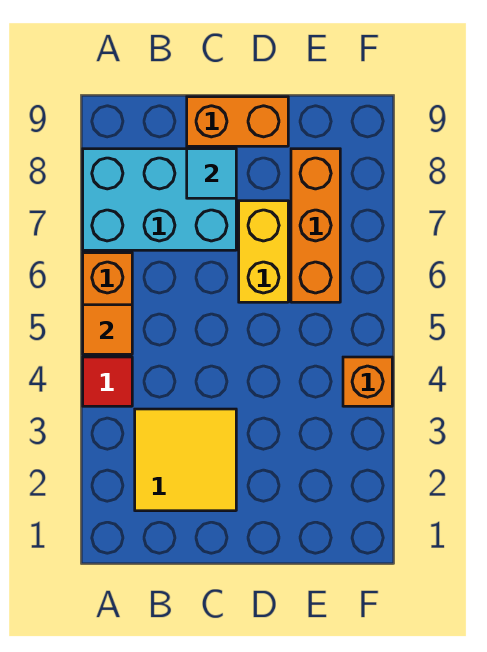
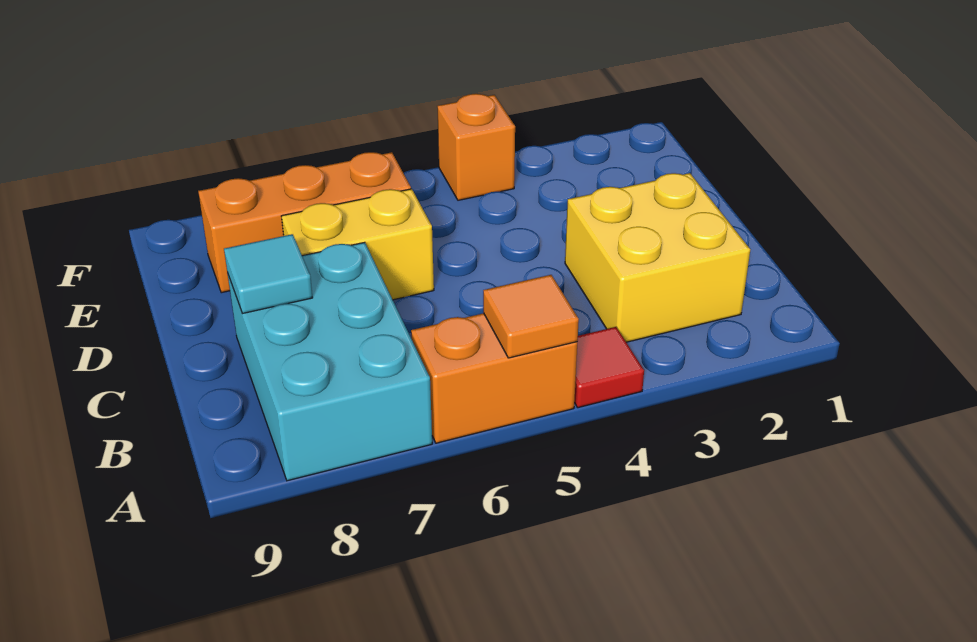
yellow 2x2 tile [135,409,236,511] -> yellow 2x2 brick [565,173,750,342]
orange 1x2 brick [187,97,288,146] -> none

